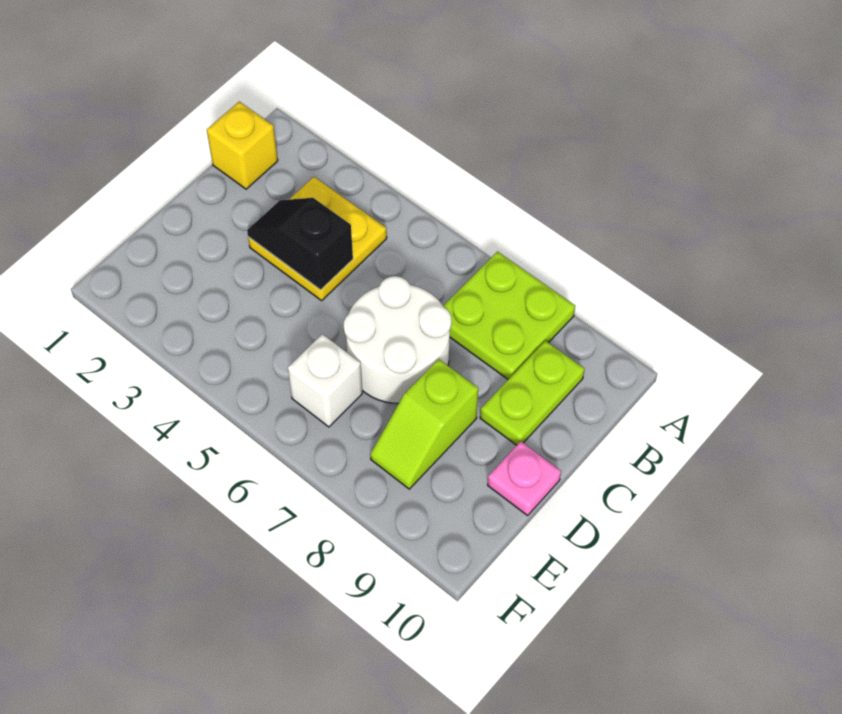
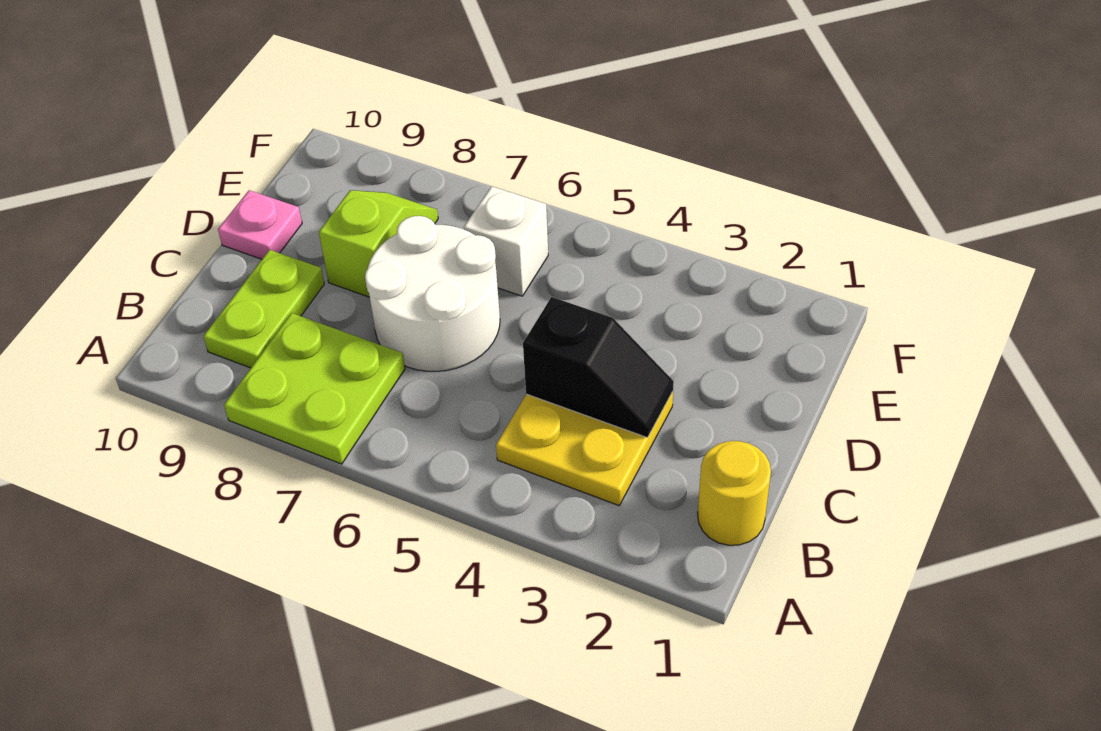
yellow 1x1 brick [207,102,278,189] -> yellow 1x1 round brick [698,441,771,545]

